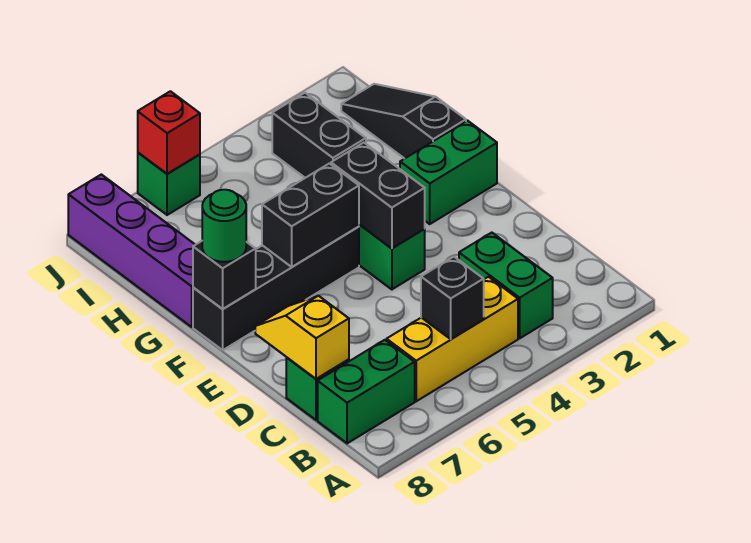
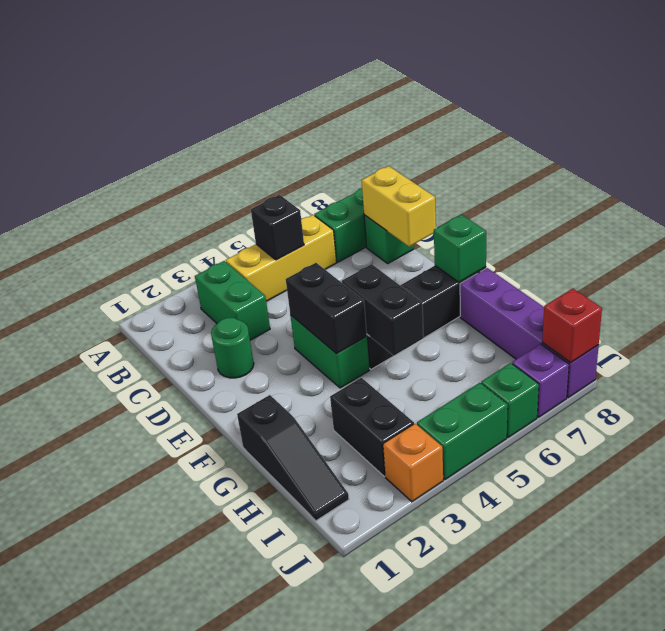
yellow 1x2 slope [255,296,349,379] -> yellow 1x2 brick [362,166,436,247]
green 1x2 brick [400,121,497,224] -> green 1x2 brick moved to [417,383,508,480]
black 1x2 brick [262,163,359,267] -> black 1x2 brick turned to [342,264,424,356]
black 1x1 brick [193,241,256,309] -> green 1x1 brick [434,215,486,282]
green 1x1 round brick [202,190,246,262] -> green 1x1 round brick moved to [211,318,254,378]
none -> orange 1x1 brick [383,424,443,502]
red 1x1 brick [138,91,200,174] -> red 1x1 brick moved to [542,289,602,363]
none -> purple 1x1 brick [512,344,569,417]

